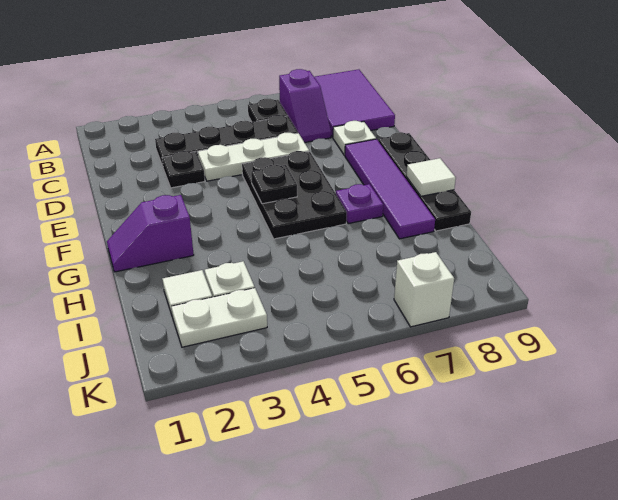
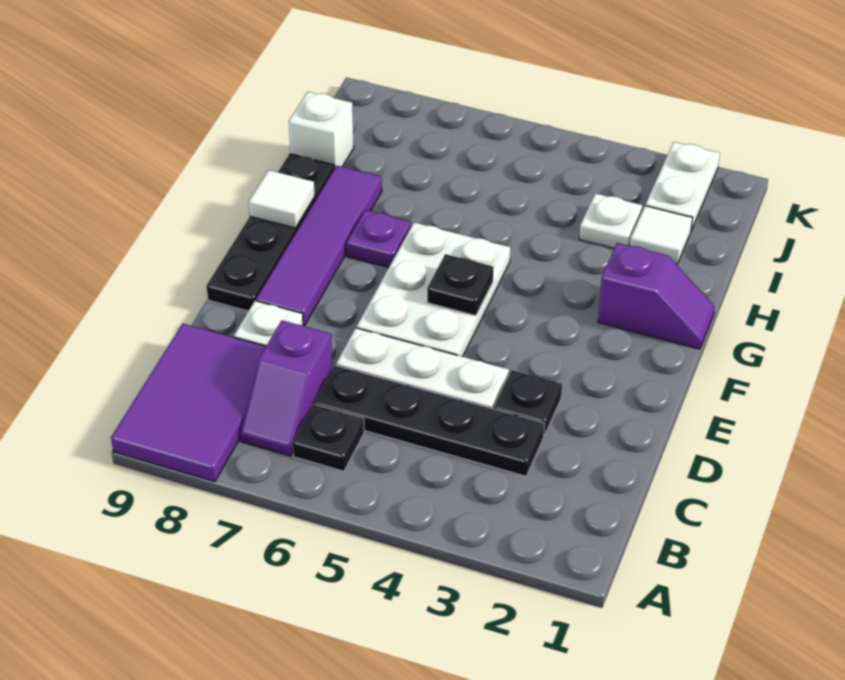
purple 1x2 slope [279,69,331,143] -> purple 1x2 slope turned to [240,320,333,456]
black 2x3 plate [242,151,347,239] -> white 2x3 plate [357,223,510,357]
white 1x2 plate [171,288,267,347] -> white 1x2 plate turned to [645,142,720,230]
white 1x1 brick [394,252,454,327] -> white 1x1 brick moved to [289,92,354,168]

